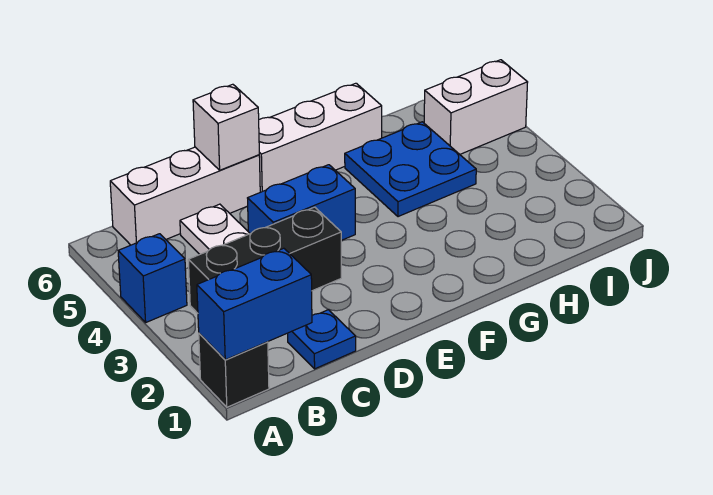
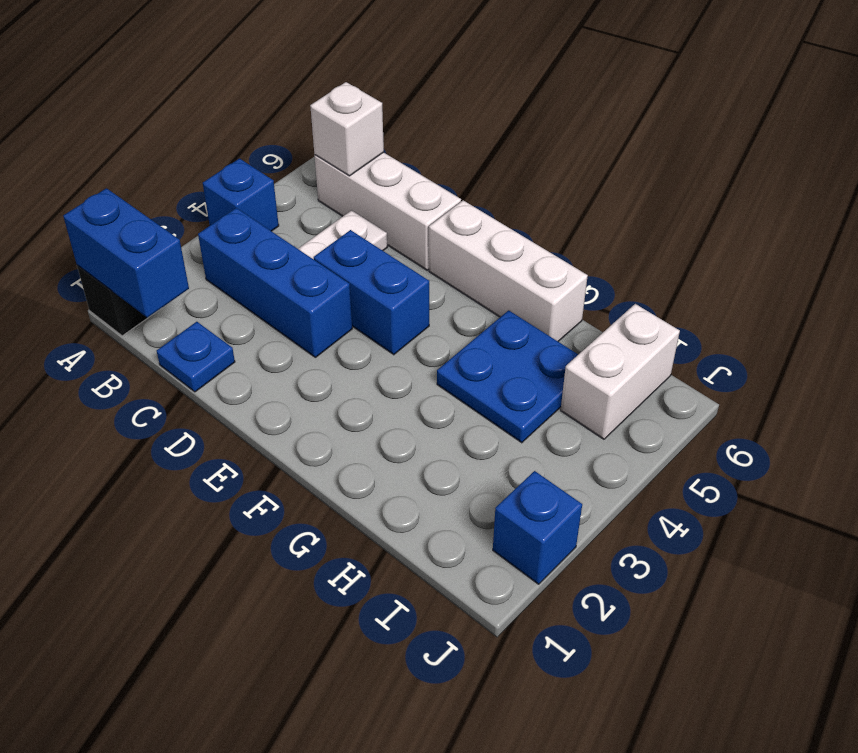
black 1x3 brick [188,207,341,313] -> blue 1x3 brick [198,208,352,357]
white 1x1 brick [193,84,259,170] -> white 1x1 brick moved to [310,82,384,176]
white 1x2 brick [424,60,528,154] -> white 1x2 brick turned to [561,304,680,439]
none -> blue 1x1 brick [493,471,582,584]

